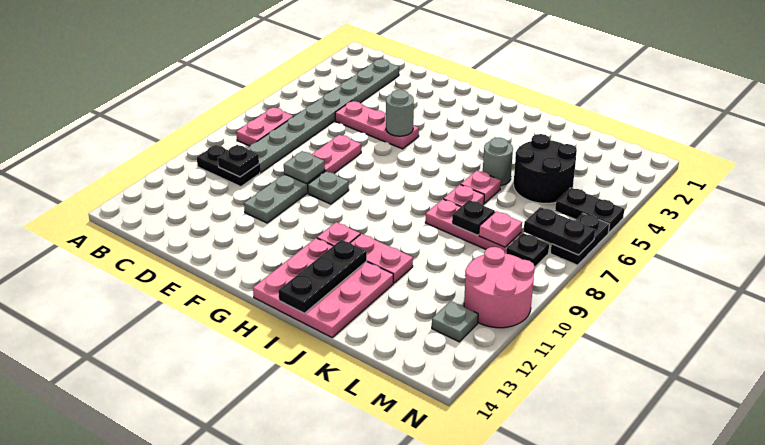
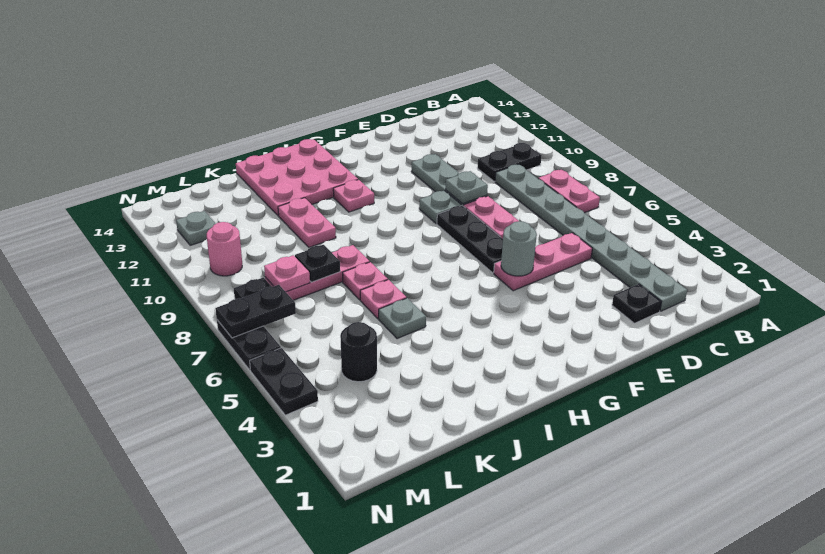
black 1x1 plate [218,145,259,177] -> black 1x1 plate moved to [612,284,661,323]
pink 1x2 plate [351,234,413,283] -> pink 1x2 plate turned to [278,198,336,247]
black 1x3 plate [278,240,367,313] -> black 1x3 plate moved to [437,205,503,273]
grey 1x1 round brick [483,138,513,185] -> grey 1x1 plate [379,298,426,339]
black 2x2 round brick [514,134,577,203] -> black 1x1 round brick [340,322,377,382]
black 1x2 plate [555,188,624,233] -> black 1x2 plate turned to [250,348,318,415]
pink 2x2 round brick [464,247,535,328] -> pink 1x1 round brick [207,222,242,276]

